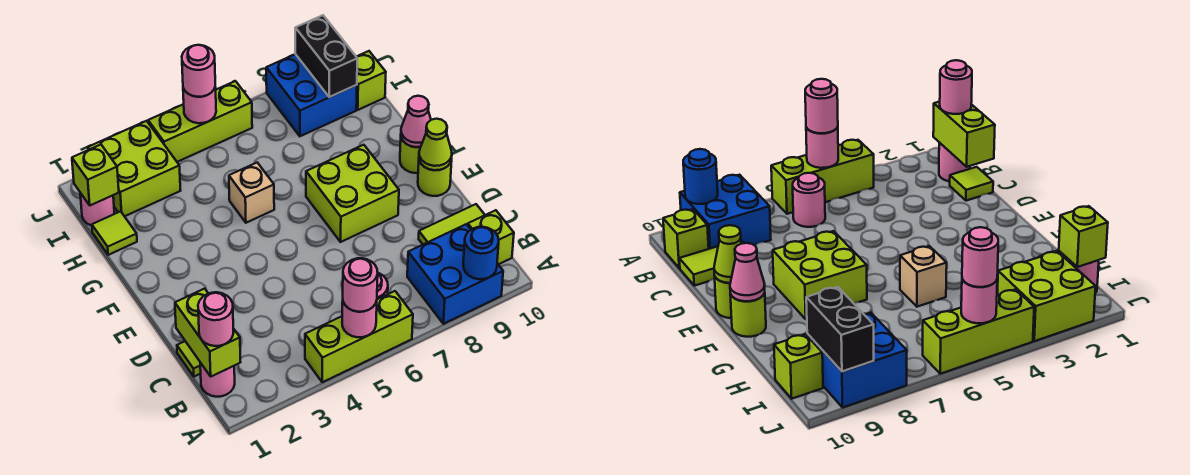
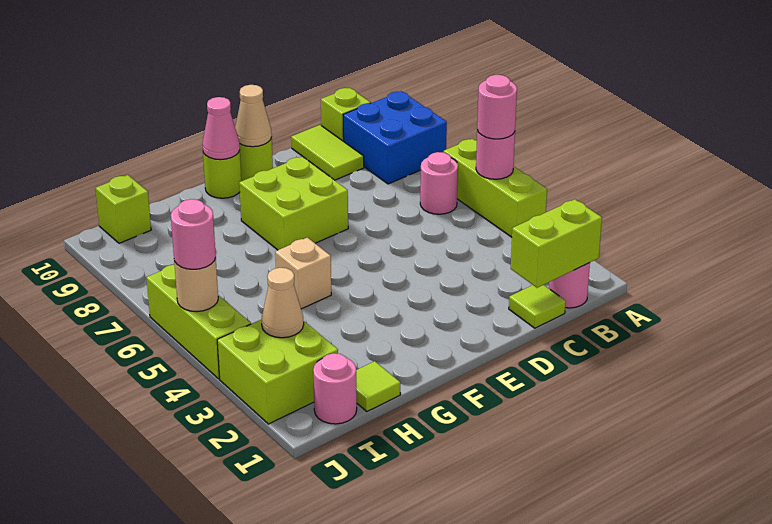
blue 1x1 round brick [463,227,499,279] -> none
pink 1x1 round brick [198,292,233,346] -> none
lime 1x1 cone [419,119,452,170] -> tan 1x1 cone [235,85,272,147]
lime 1x1 brick [72,144,119,205] -> none
none -> tan 1x1 cone [262,268,304,338]
blue 2x2 brick [266,54,357,136] -> none
black 1x2 brick [295,15,357,97] -> none
pink 1x1 round brick [183,87,216,123] -> tan 1x1 round brick [174,258,218,312]

